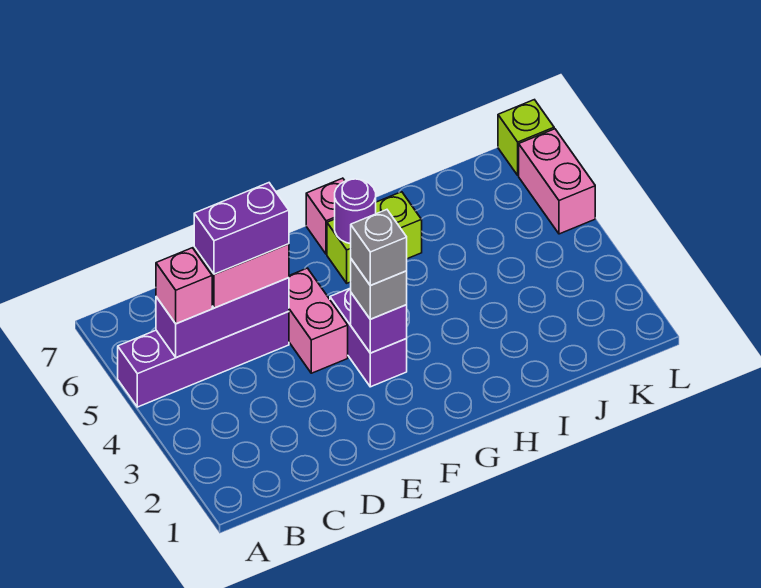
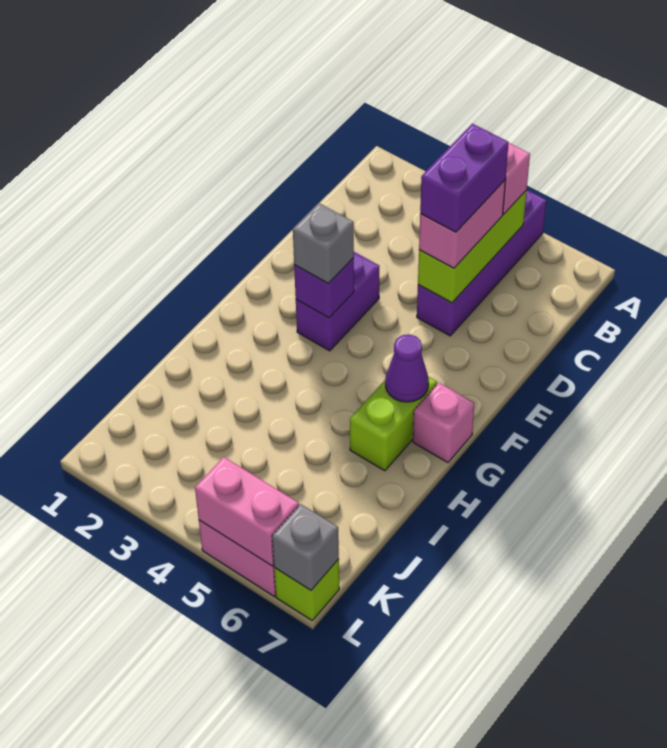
purple 1x3 brick [156,278,289,358] -> lime 1x3 brick [418,190,527,303]
pink 1x2 brick [289,268,348,373] -> pink 1x2 brick moved to [195,457,299,566]
purple 1x2 brick [330,288,407,387] -> purple 1x2 brick turned to [296,252,379,351]
grey 1x1 brick [351,210,407,286] -> grey 1x1 brick moved to [272,504,339,590]
purple 1x1 round brick [335,179,376,244] -> purple 1x1 cone [385,334,429,402]

